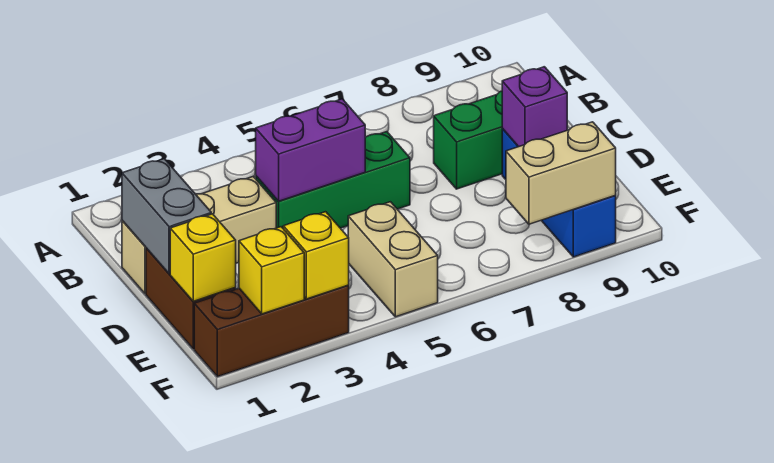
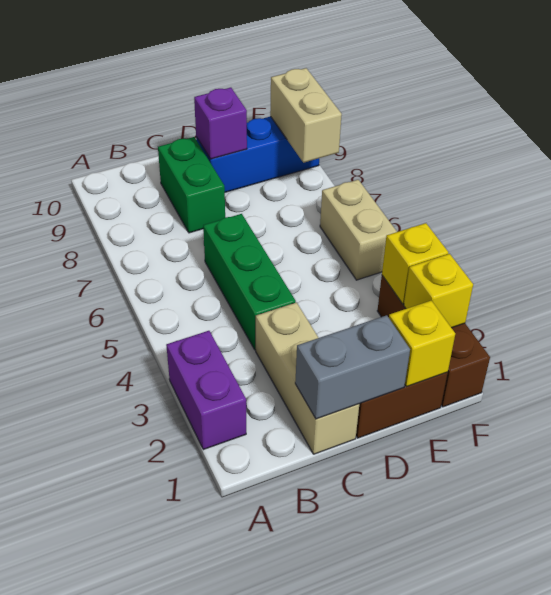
purple 1x2 brick [256,99,365,201] -> purple 1x2 brick moved to [166,331,246,450]
tan 1x2 brick [348,202,438,317] -> tan 1x2 brick turned to [320,180,397,280]

